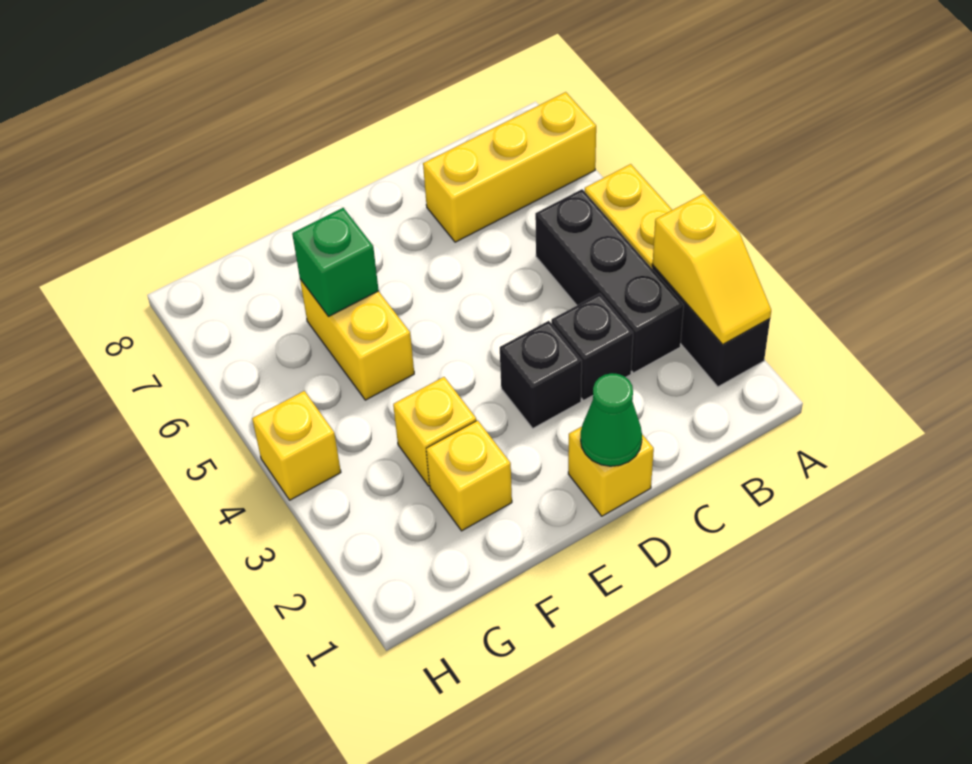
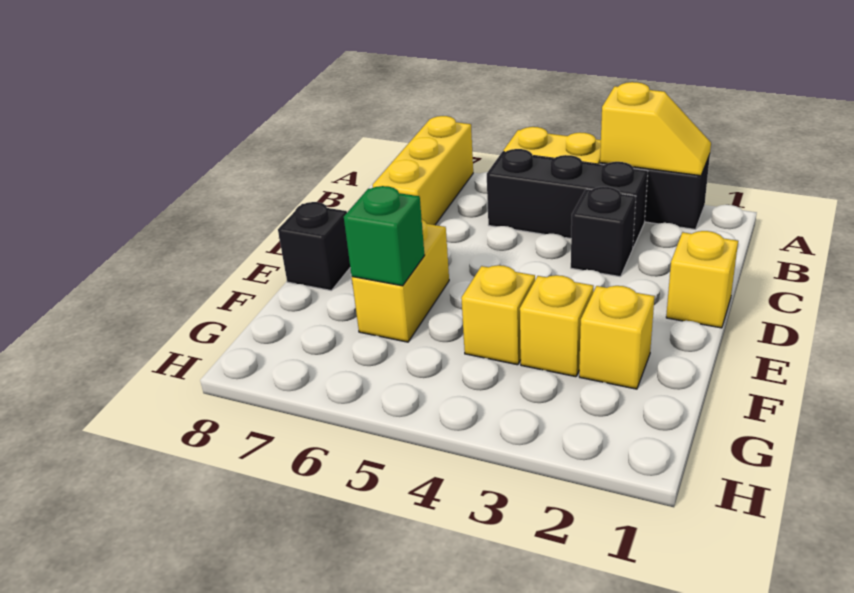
green 1x1 cone [581,373,642,466] -> none
black 1x1 brick [500,321,582,428] -> black 1x1 brick moved to [278,202,350,291]
yellow 1x2 brick [300,279,414,400] -> yellow 1x2 brick turned to [352,220,449,342]
yellow 1x1 brick [252,391,341,500] -> yellow 1x1 brick moved to [461,265,535,365]

